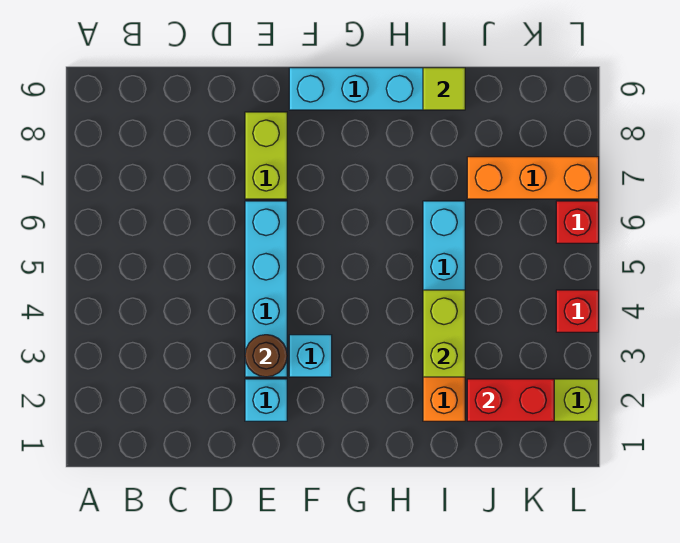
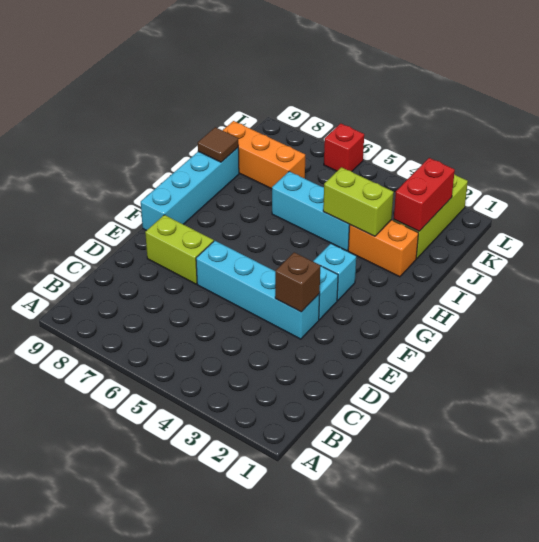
cyan 1x1 brick [245,379,287,421] -> cyan 1x1 brick moved to [313,244,356,301]
brown 1x1 round brick [245,335,287,377] -> brown 1x1 brick [275,252,320,312]
lime 1x1 tile [423,68,465,110] -> brown 1x1 tile [198,127,238,162]
orange 1x3 brick [467,157,599,199] -> orange 1x3 brick turned to [223,121,305,189]
red 1x1 brick [556,290,599,332] -> none

